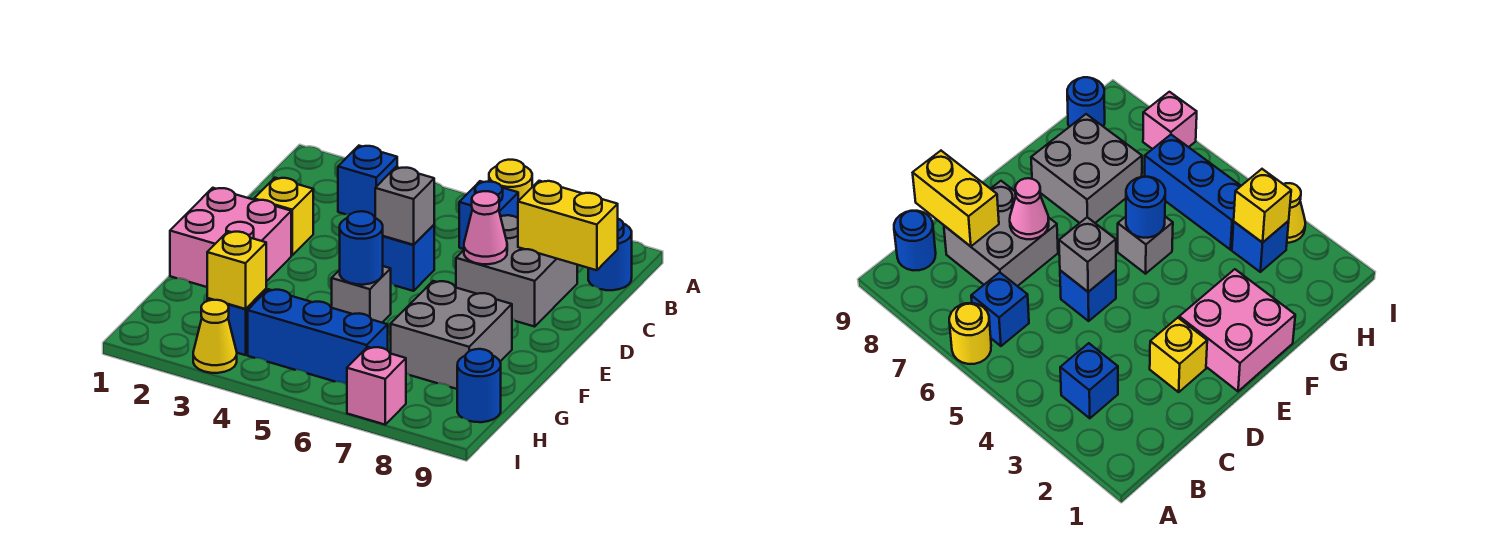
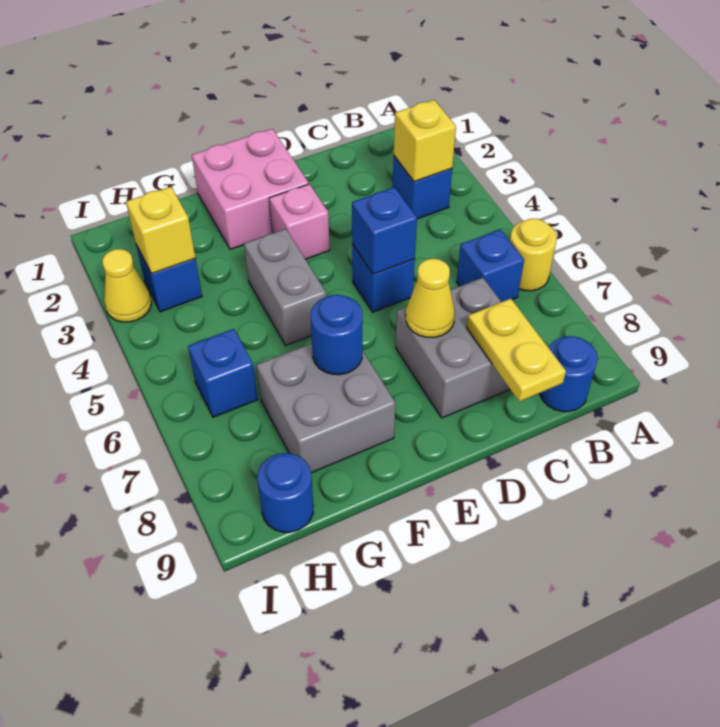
yellow 1x2 brick [518,181,618,270] -> yellow 1x2 plate [467,299,566,402]
yellow 1x1 brick [254,178,313,255] -> yellow 1x1 brick moved to [394,100,456,182]
grey 1x1 brick [375,167,434,245] -> blue 1x1 brick [352,187,417,274]
pink 1x1 cone [464,191,507,264] -> yellow 1x1 cone [406,259,455,338]
grey 1x1 brick [332,266,391,322] -> grey 1x2 brick [244,229,326,345]
blue 1x1 round brick [340,211,383,285] -> blue 1x1 round brick moved to [311,295,362,375]
blue 1x3 brick [248,289,388,384] -> blue 1x1 brick [188,329,258,417]
pink 1x1 brick [347,347,406,425] -> pink 1x1 brick moved to [269,184,330,259]

